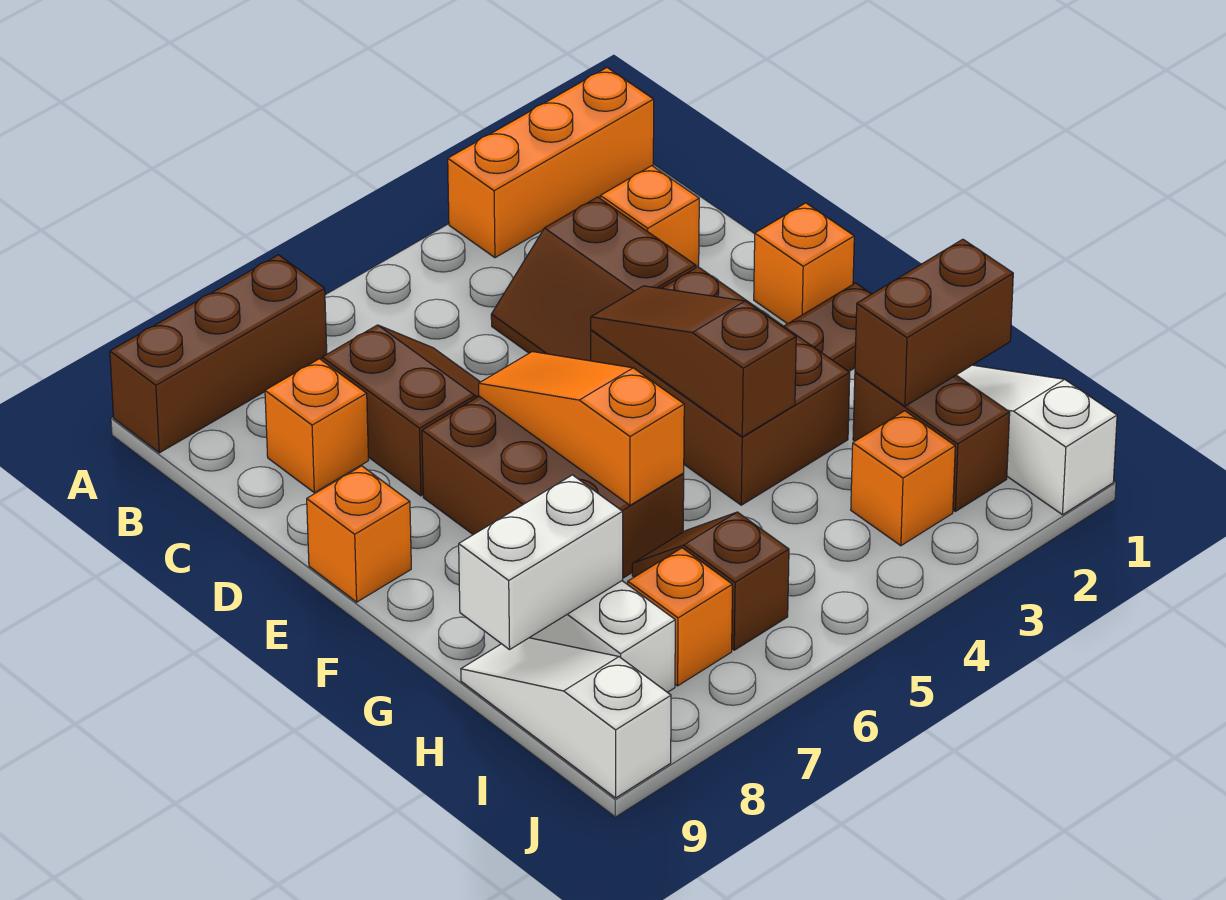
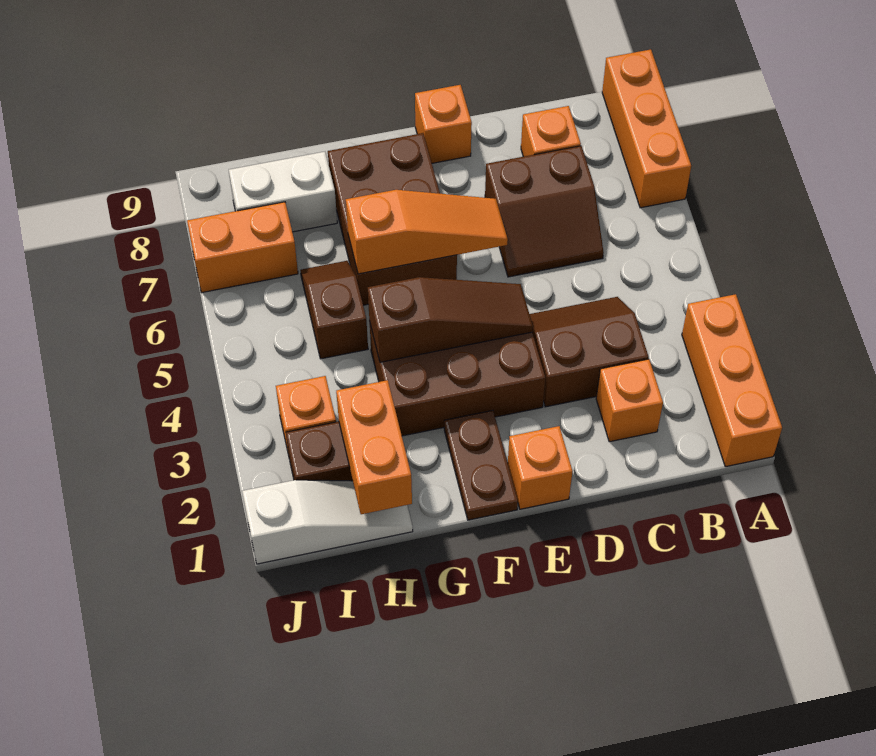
brown 1x3 brick [110,255,327,453] -> orange 1x3 brick [602,49,691,208]
brown 2x3 brick [422,396,684,578] -> brown 2x3 brick turned to [328,133,457,305]
brown 1x2 brick [855,239,1013,406] -> orange 1x2 brick [336,380,412,514]
brown 1x2 slope [632,512,789,650] -> brown 1x2 slope turned to [300,261,368,359]
white 1x2 brick [459,475,623,650] -> none
white 1x3 slope [461,638,671,798] -> none
orange 1x1 brick [628,548,732,686] -> orange 1x2 brick [187,202,298,293]

